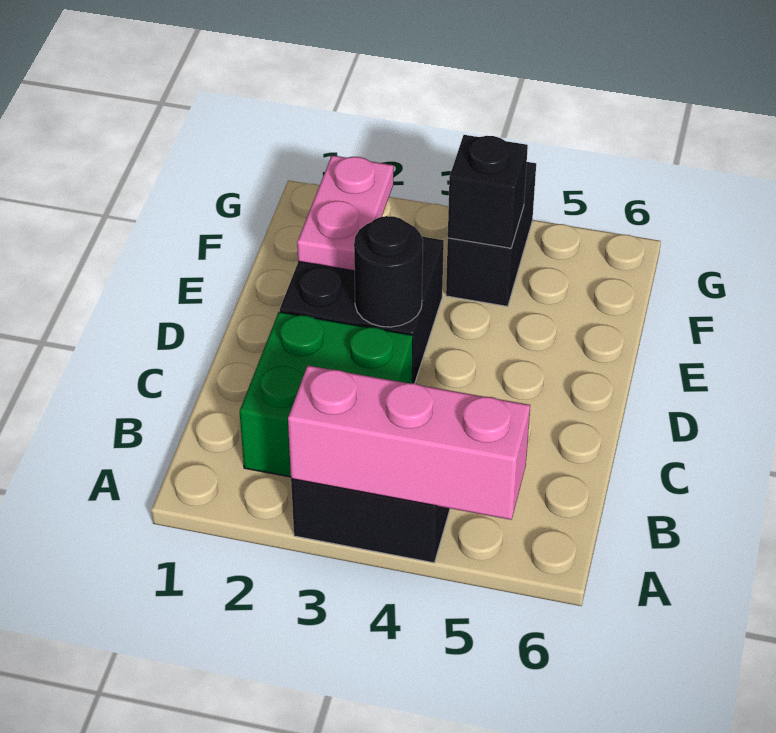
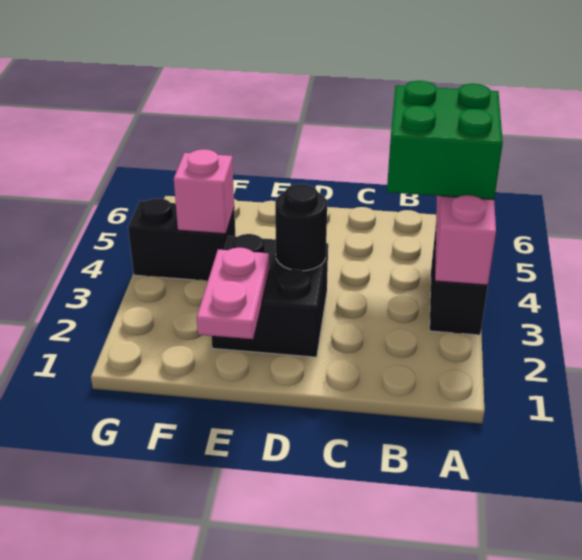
green 2x2 brick [240,312,413,477] -> green 2x2 brick moved to [387,81,503,200]
pink 1x2 plate [297,155,393,271] -> pink 1x2 plate turned to [197,248,269,339]
black 1x1 brick [448,135,528,248] -> pink 1x1 brick [174,149,234,234]

